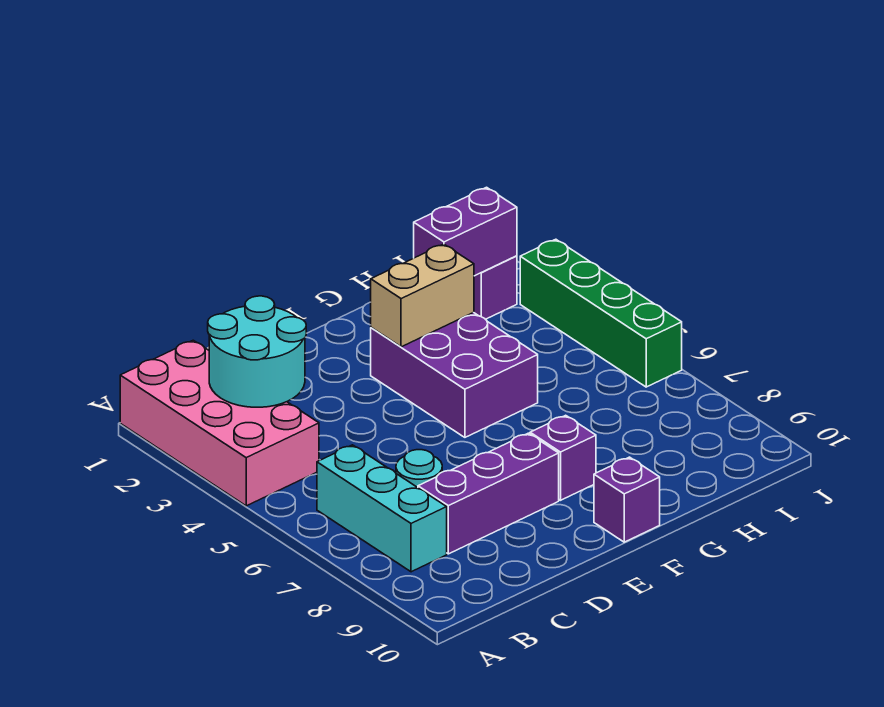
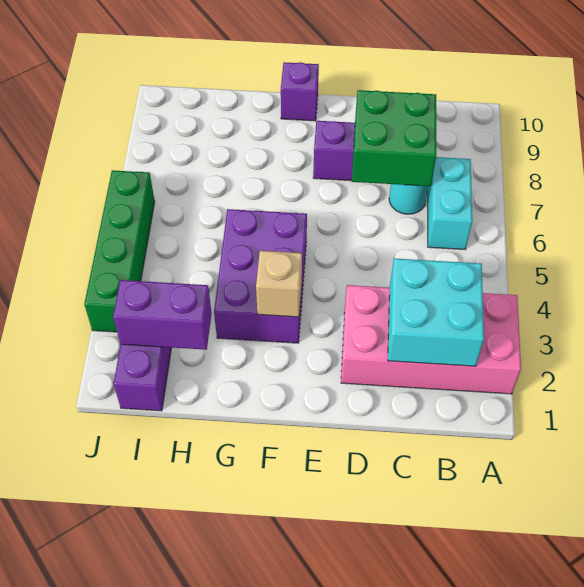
pink 2x4 brick [120,340,319,506] -> pink 2x4 brick turned to [341,285,521,394]
cyan 2x2 round brick [208,296,306,407] -> cyan 2x2 brick [388,258,484,366]
cyan 1x3 brick [317,445,447,572] -> cyan 1x2 brick [428,157,472,249]
none -> green 2x2 brick [352,90,436,186]
tan 1x2 brick [371,244,474,347] -> tan 1x1 brick [256,251,302,317]
purple 1x1 brick [530,415,596,500] -> none

